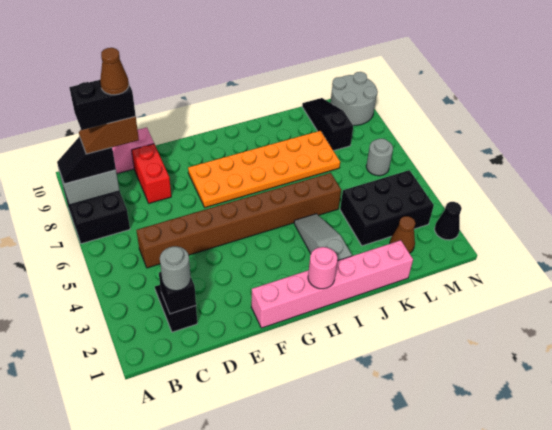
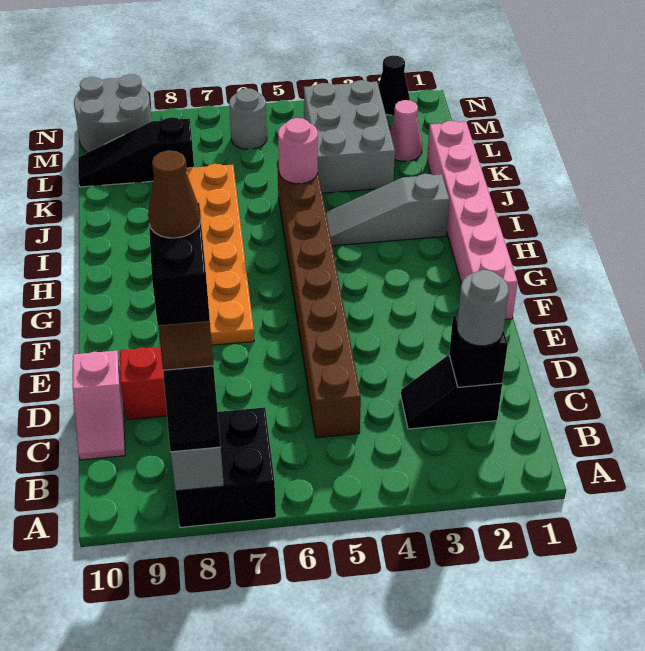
pink 1x1 round brick [308,247,338,289] -> pink 1x1 round brick moved to [278,118,318,184]
black 2x3 brick [340,170,434,246] -> grey 2x3 brick [304,80,395,193]
brown 1x1 cone [390,216,415,253] -> pink 1x1 cone [390,100,422,161]

